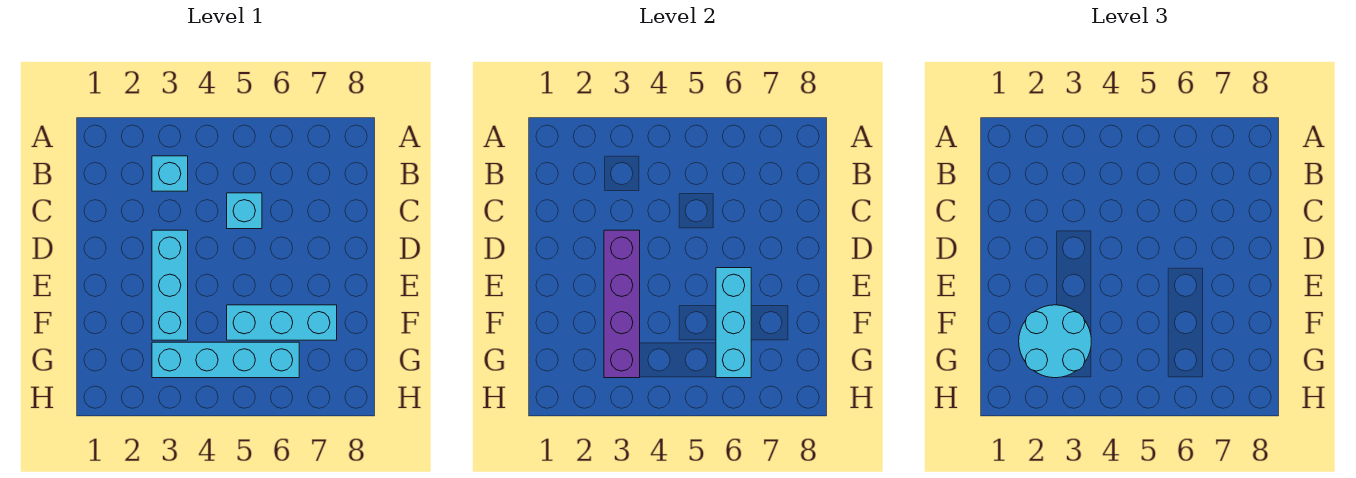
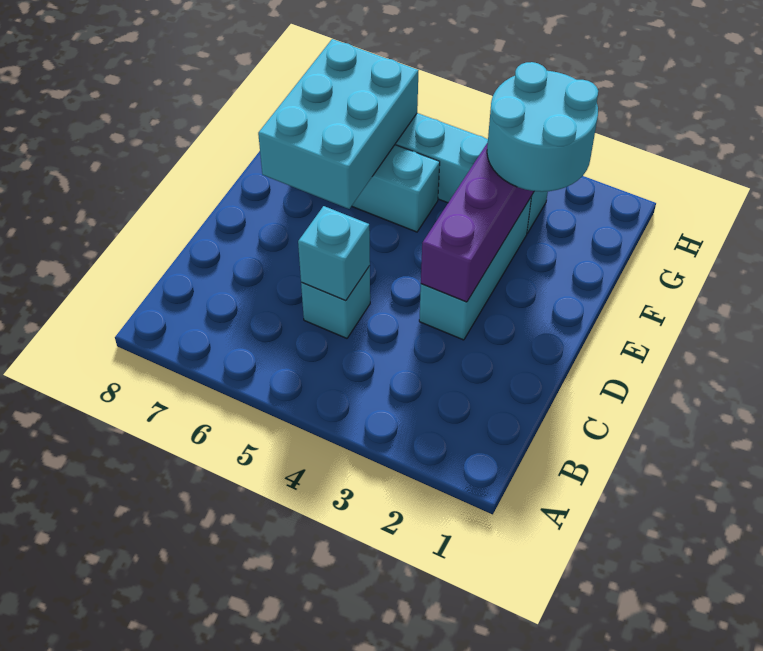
cyan 1x1 brick [152,156,188,191] -> cyan 1x1 brick moved to [298,206,370,301]
cyan 1x3 brick [716,268,751,378] -> cyan 2x3 brick [258,39,419,209]

